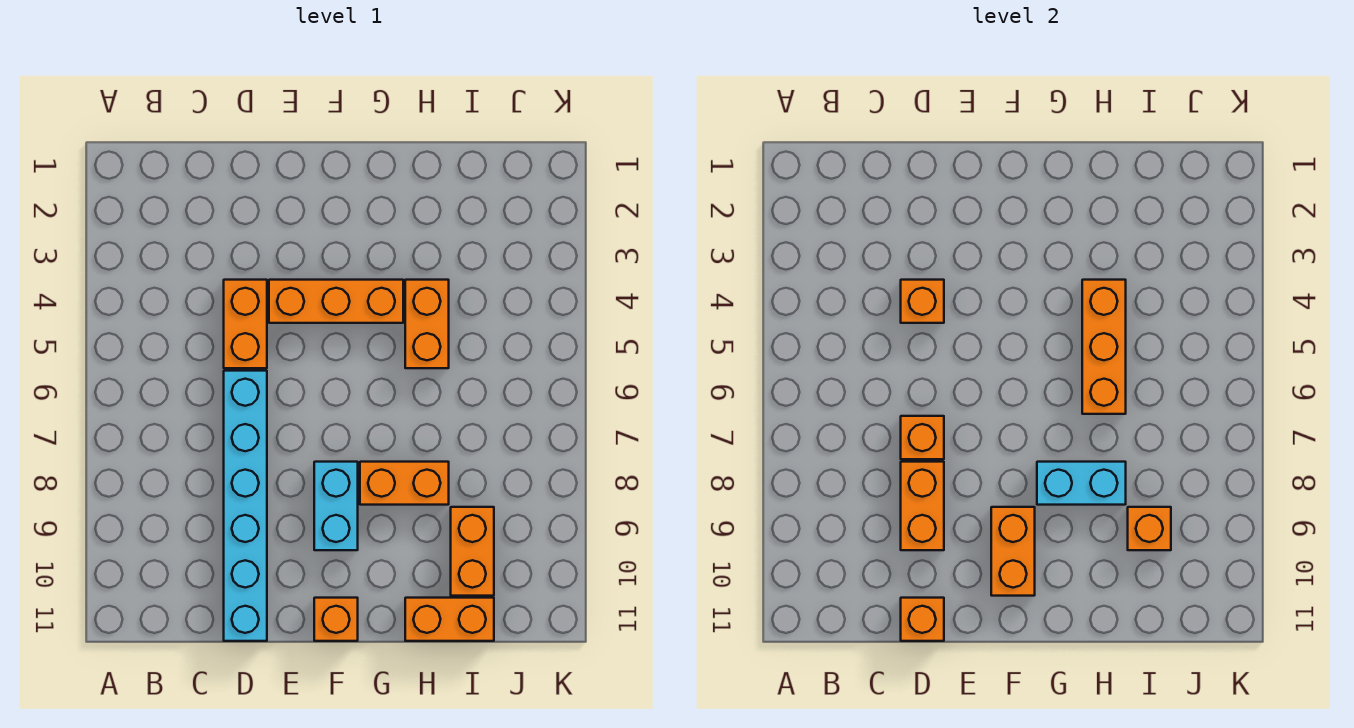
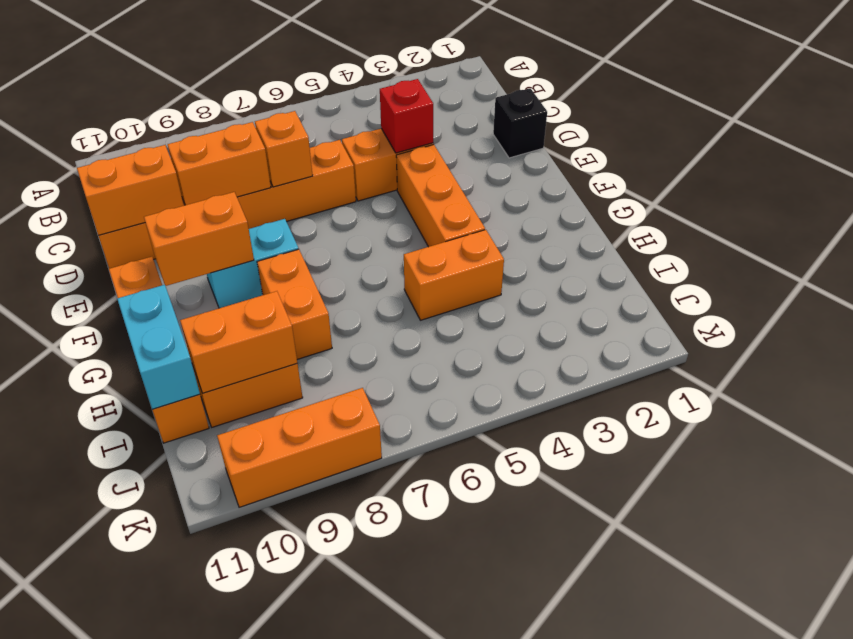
none -> black 1x1 brick [493,88,547,158]
orange 1x1 brick [901,280,944,323] -> red 1x1 brick [380,79,433,153]
cyan 1x6 brick [224,371,267,641] -> orange 1x6 brick [99,140,356,269]
orange 1x1 brick [901,598,944,641] -> orange 1x2 brick [77,145,184,235]
cyan 1x2 brick [1037,462,1126,505] -> cyan 1x2 brick moved to [117,285,200,410]
orange 1x3 brick [1082,280,1126,414] -> orange 1x3 brick moved to [217,388,382,507]
orange 1x1 brick [1128,507,1171,550] -> orange 1x2 brick [180,291,297,393]

